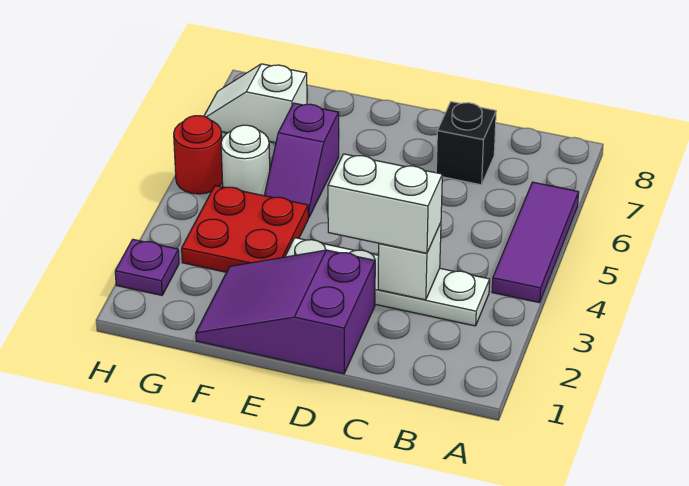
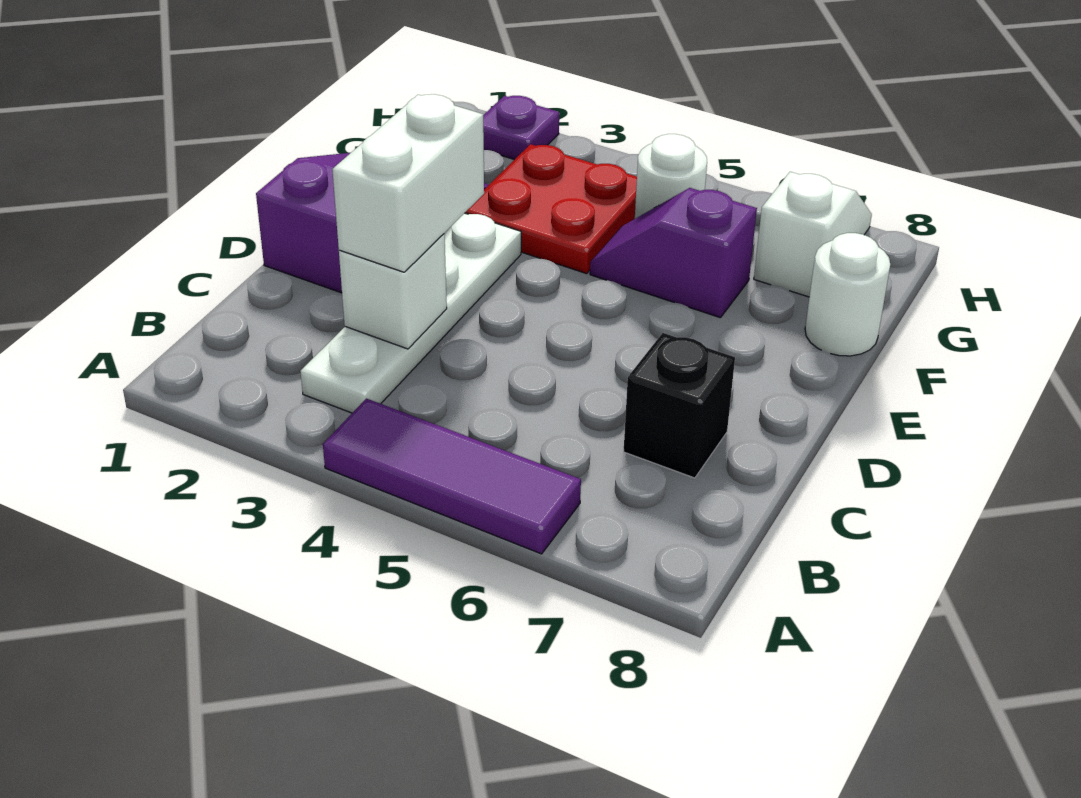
none -> white 1x1 round brick [805,233,890,356]
red 1x1 round brick [174,116,222,194] -> none

